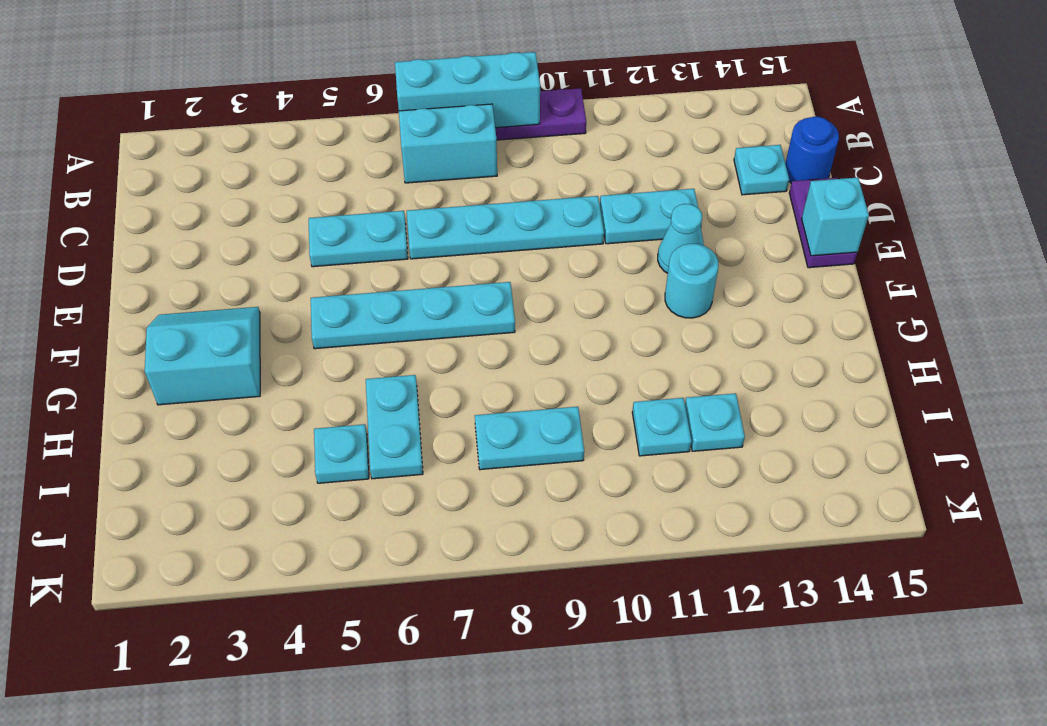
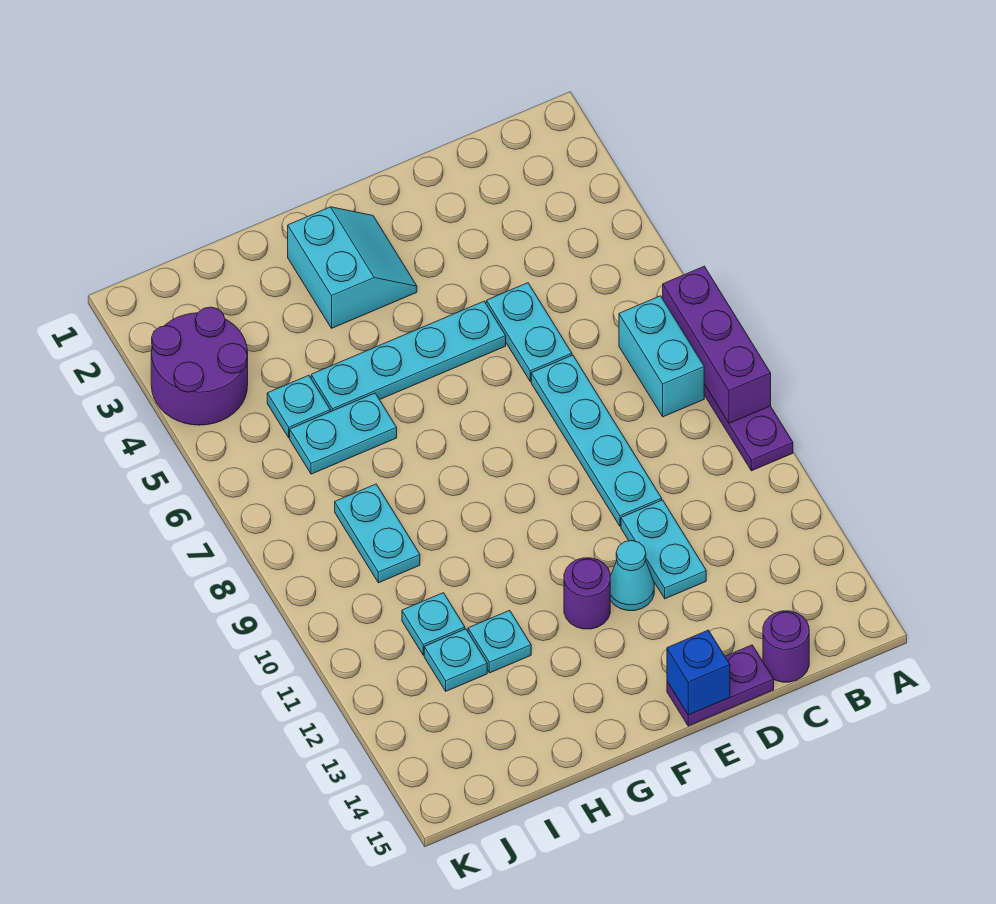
cyan 1x3 brick [395,52,540,128] -> purple 1x3 brick [663,266,771,423]
cyan 1x1 plate [734,145,789,195] -> cyan 1x1 plate moved to [468,610,531,673]
blue 1x1 round brick [785,117,839,184] -> purple 1x1 round brick [763,611,809,682]
cyan 1x1 brick [802,178,869,256] -> blue 1x1 brick [667,630,730,715]
cyan 1x4 plate [311,282,515,349] -> cyan 1x4 plate turned to [311,301,506,412]
cyan 1x1 round brick [665,244,718,318] -> purple 1x1 round brick [564,558,610,629]
none -> purple 2x2 round brick [151,307,248,425]

